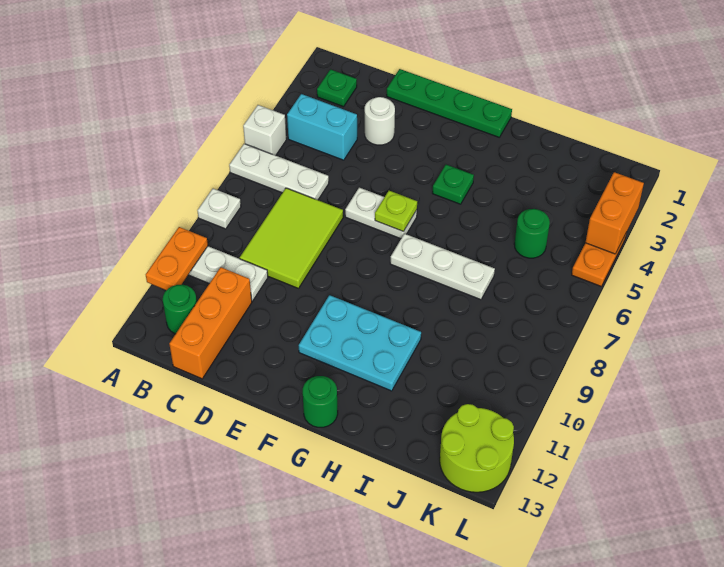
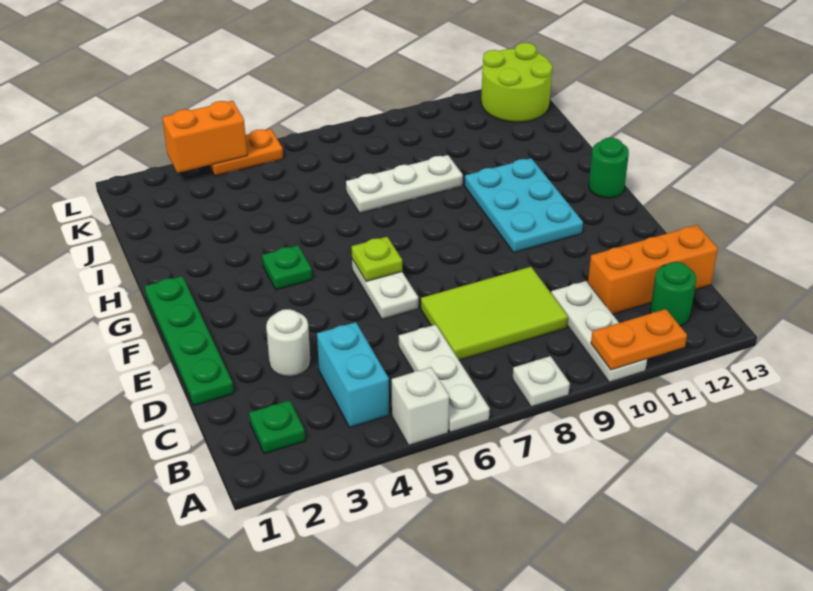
white 1x3 plate [390,234,495,300] -> white 1x3 plate turned to [346,155,463,213]
green 1x1 round brick [514,209,550,258] -> none

